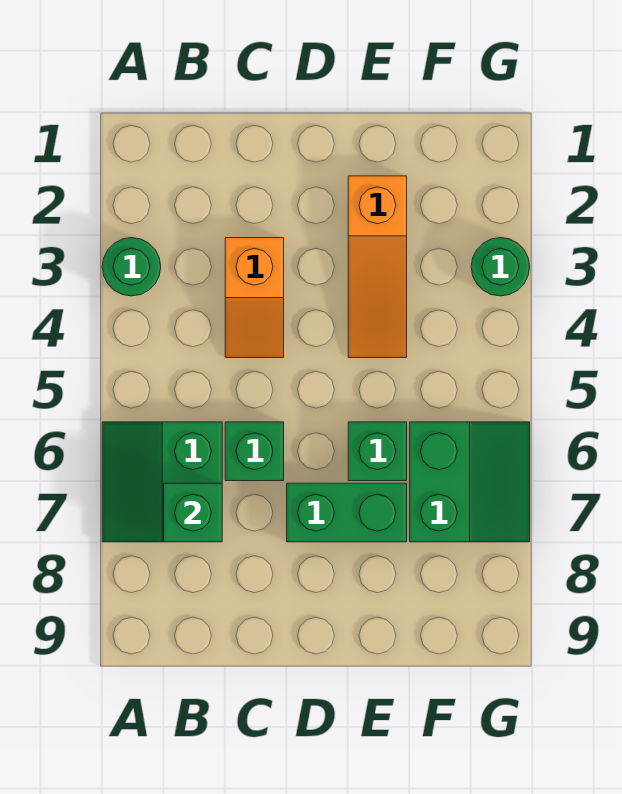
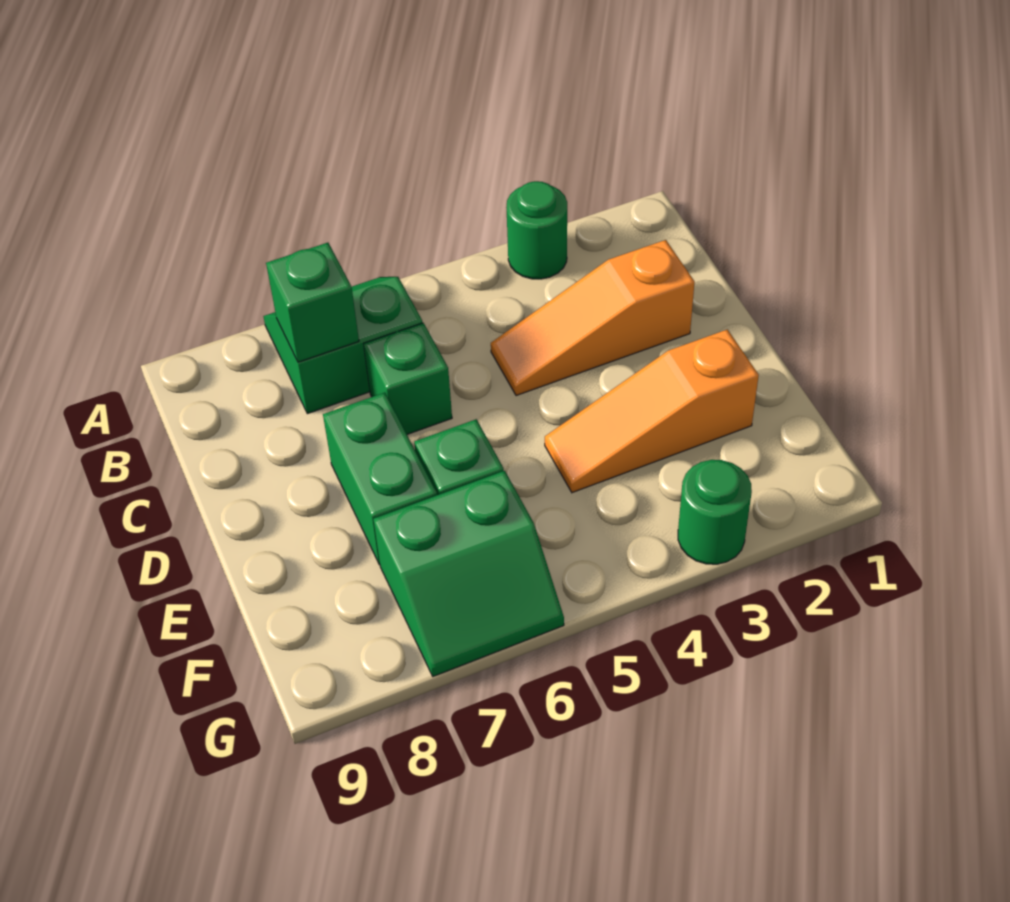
orange 1x2 slope [225,238,284,358] -> orange 1x3 slope [491,240,695,396]

